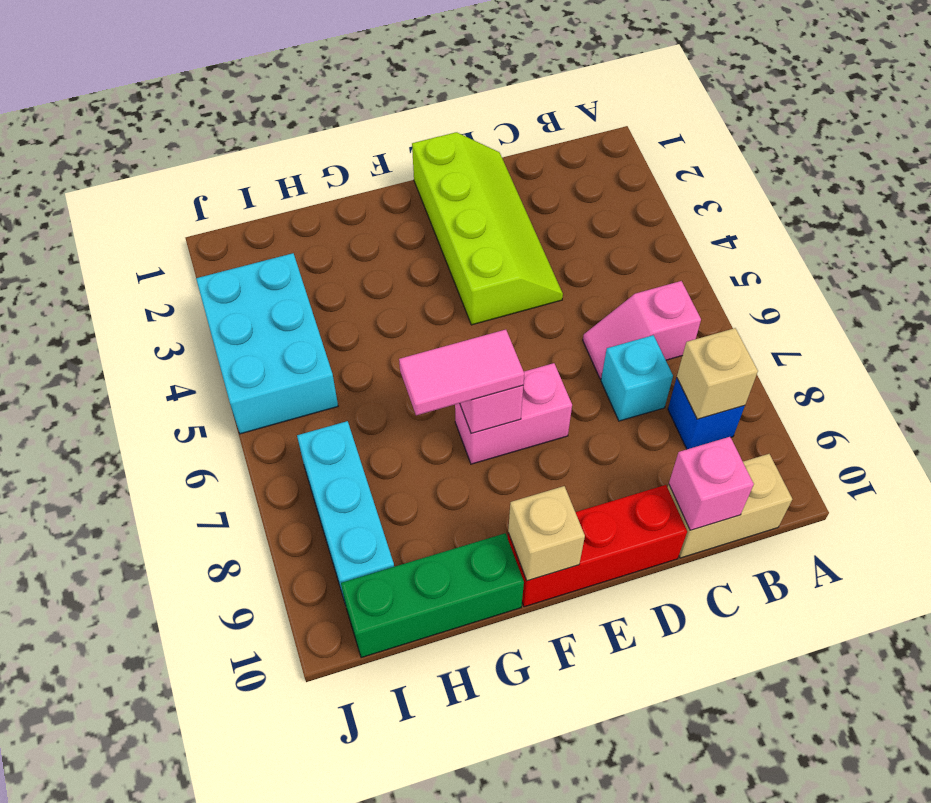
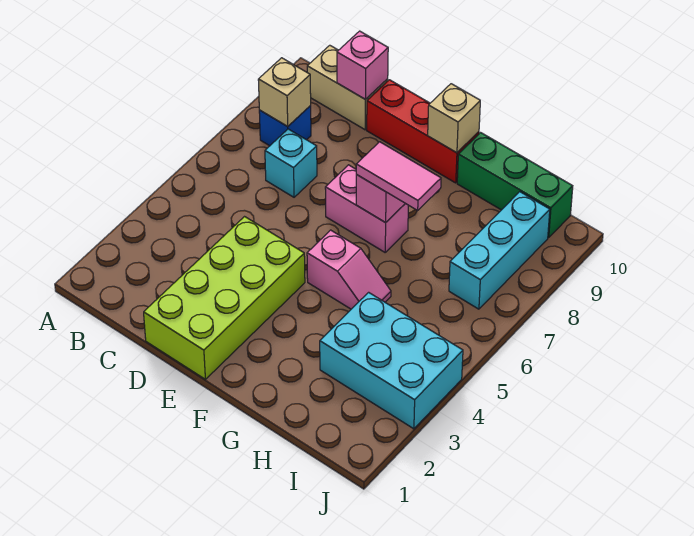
pink 1x2 slope [583,281,701,379] -> pink 1x2 slope moved to [307,230,391,309]
lime 2x4 slope [412,132,563,325] -> lime 2x4 brick [144,217,305,379]
cyan 2x3 brick [196,253,338,434] -> cyan 2x3 brick turned to [320,292,463,429]

